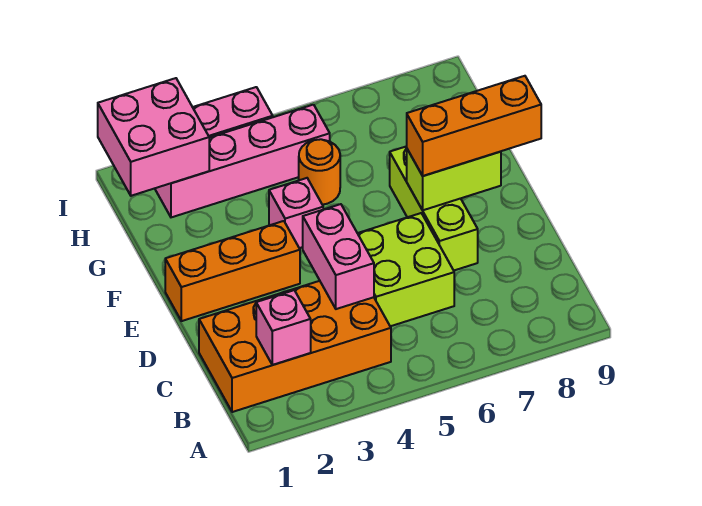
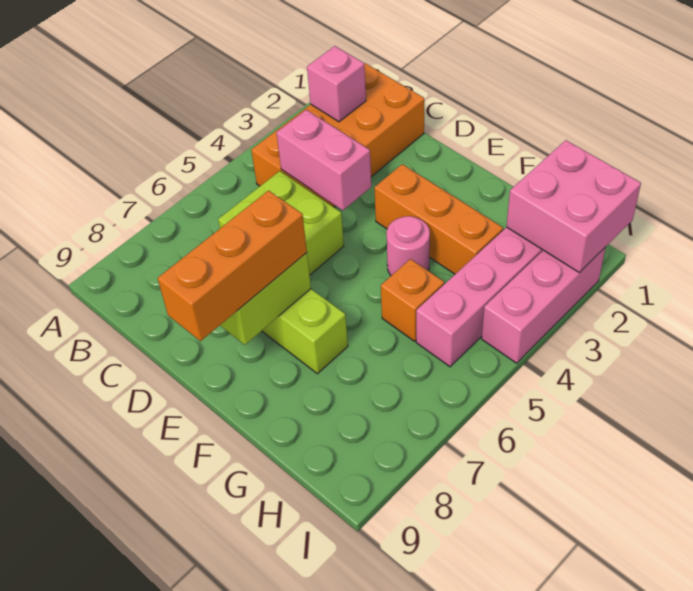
orange 1x3 brick [165,221,300,321] -> orange 1x3 brick turned to [374,164,503,274]
pink 1x1 brick [269,178,323,248] -> pink 1x1 round brick [387,216,430,276]
orange 1x1 round brick [299,139,340,205] -> orange 1x1 brick [381,259,444,341]

